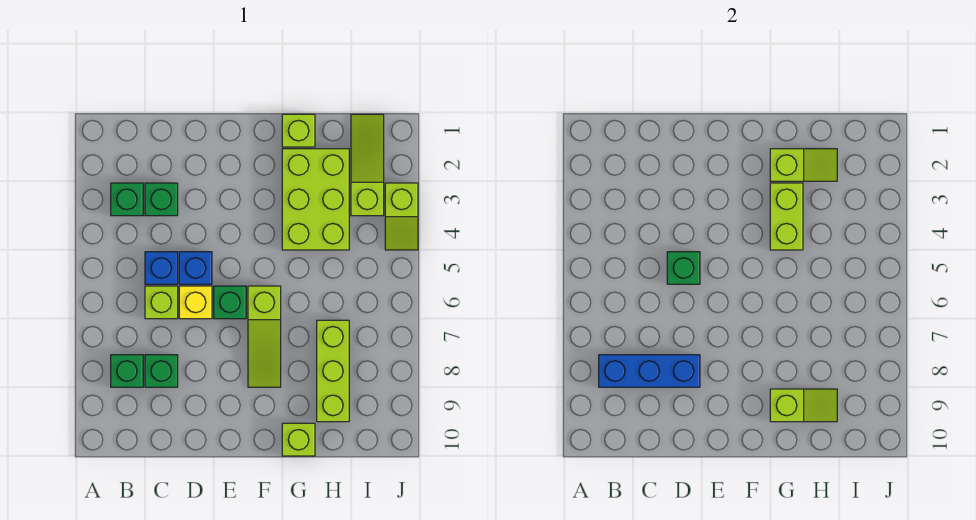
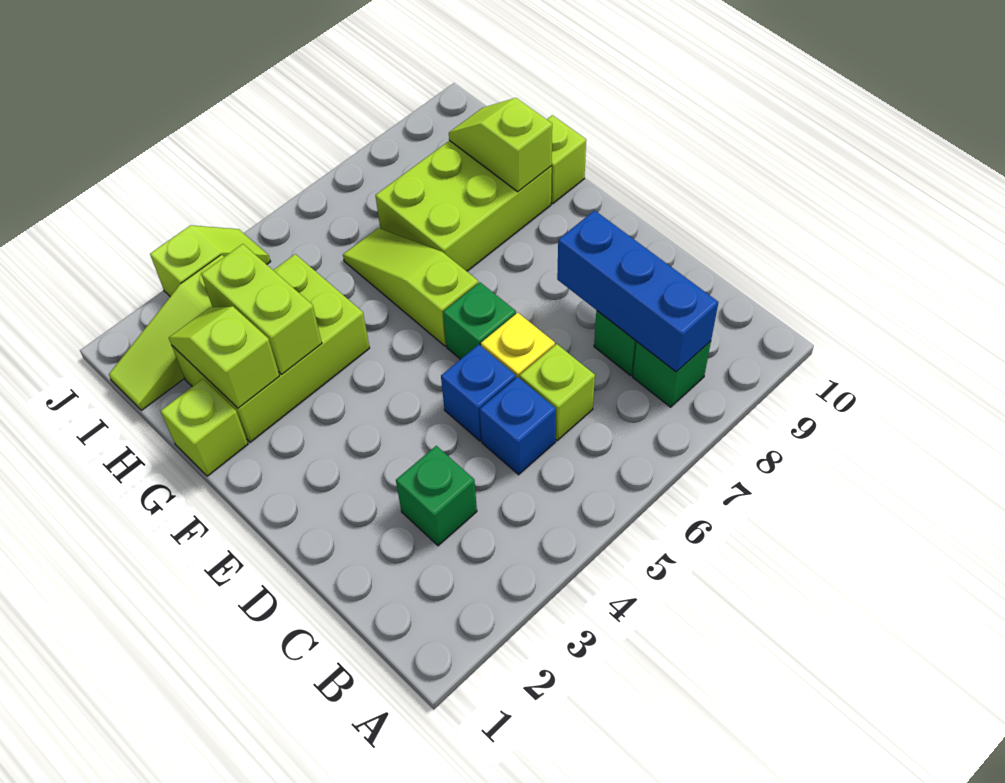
green 1x1 brick [111,183,143,216] -> none
green 1x1 brick [667,252,700,284] -> none
lime 1x3 slope [248,286,281,387] -> lime 1x3 slope turned to [343,228,478,346]
lime 1x2 brick [770,183,803,250] -> lime 1x2 brick turned to [201,244,322,374]
lime 1x3 brick [317,320,349,422] -> lime 2x3 brick [375,140,552,271]

